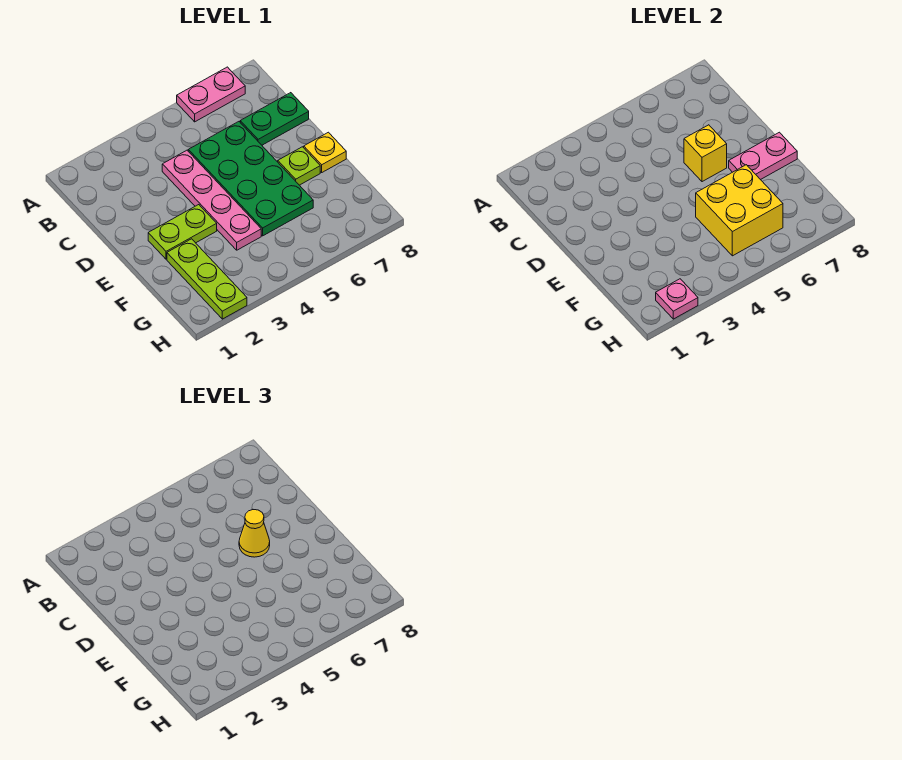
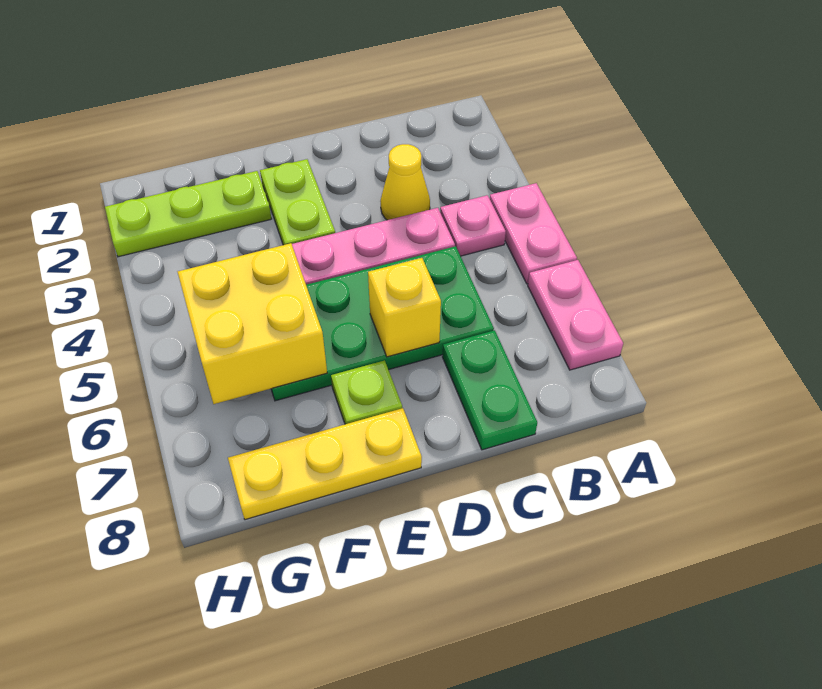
yellow 1x1 cone [239,510,270,557] -> yellow 1x1 cone moved to [381,144,430,220]
pink 1x2 plate [729,132,797,180] -> pink 1x2 plate moved to [490,183,577,284]
yellow 1x1 plate [304,132,346,172] -> yellow 1x3 plate [228,408,422,520]
pink 1x1 plate [656,279,698,319] -> pink 1x1 plate moved to [440,195,506,256]

